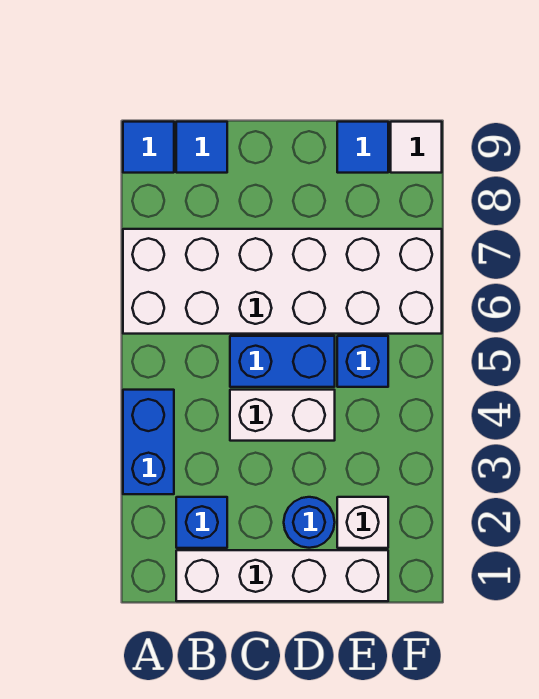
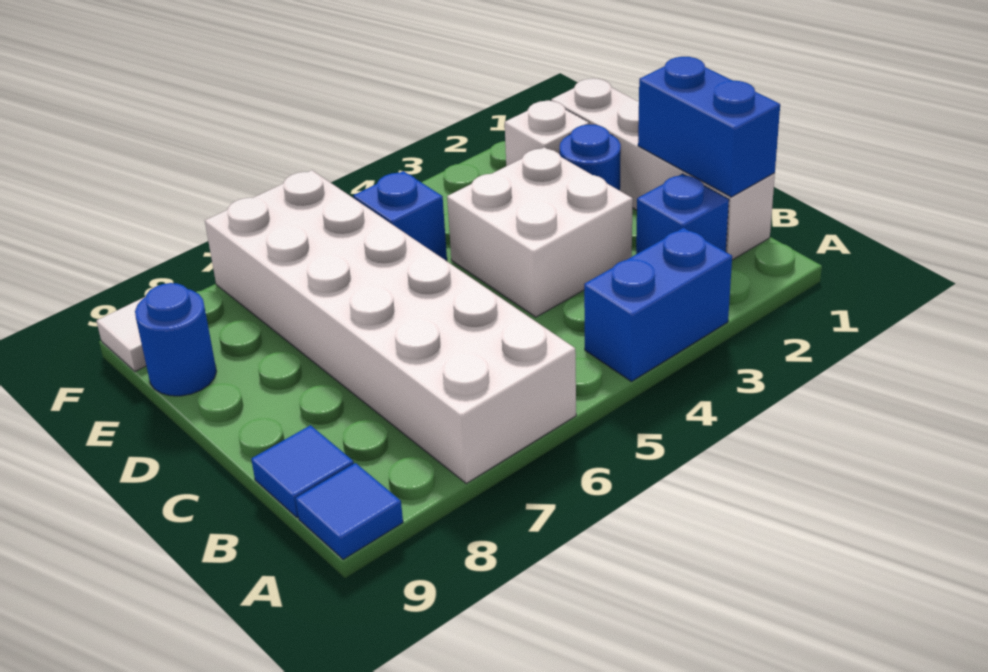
white 1x2 brick [230,390,335,441] -> white 2x2 brick [447,147,633,317]
blue 1x2 brick [230,336,335,387] -> blue 1x2 brick moved to [638,57,780,197]
blue 1x1 tile [337,122,388,173] -> blue 1x1 round brick [135,283,216,396]

